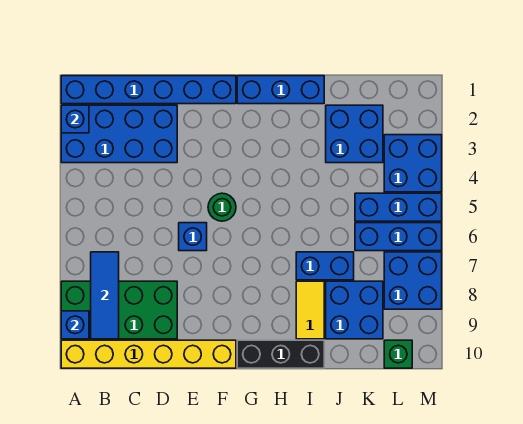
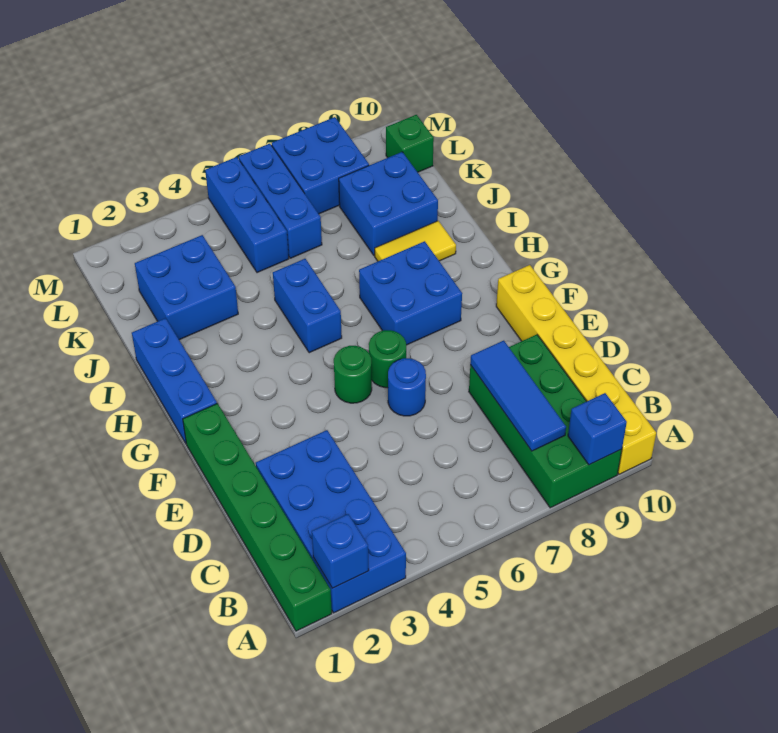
blue 1x6 brick [61,76,236,104] -> green 1x6 brick [183,404,332,631]
blue 1x3 tile [91,252,119,339] -> blue 1x3 tile turned to [470,341,566,451]
blue 1x1 brick [179,223,207,251] -> blue 1x1 round brick [388,358,426,416]
none -> green 1x1 round brick [369,330,406,388]
black 1x3 brick [237,340,324,368] -> none
blue 1x2 brick [296,252,354,280] -> blue 1x2 brick moved to [273,259,342,353]
blue 2x2 brick [384,135,442,192] -> blue 2x2 brick moved to [359,241,462,345]

